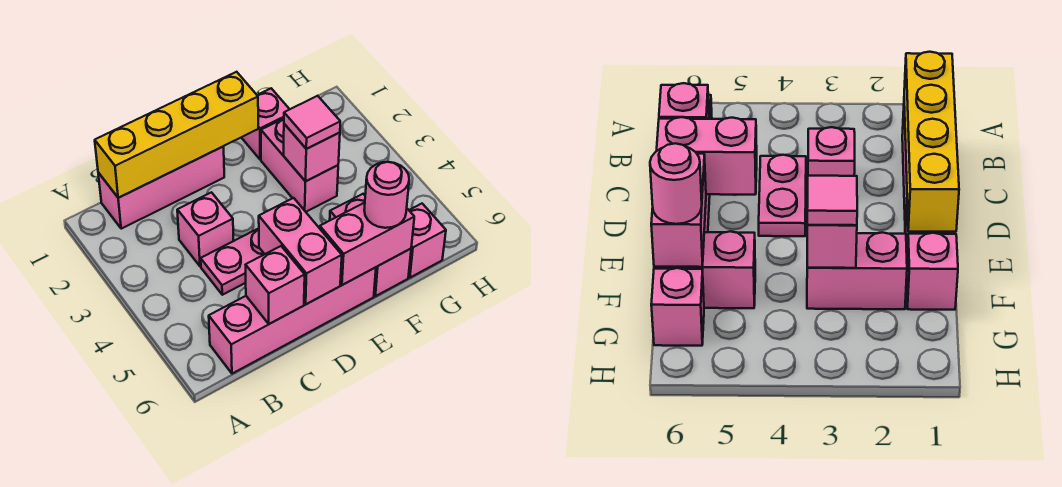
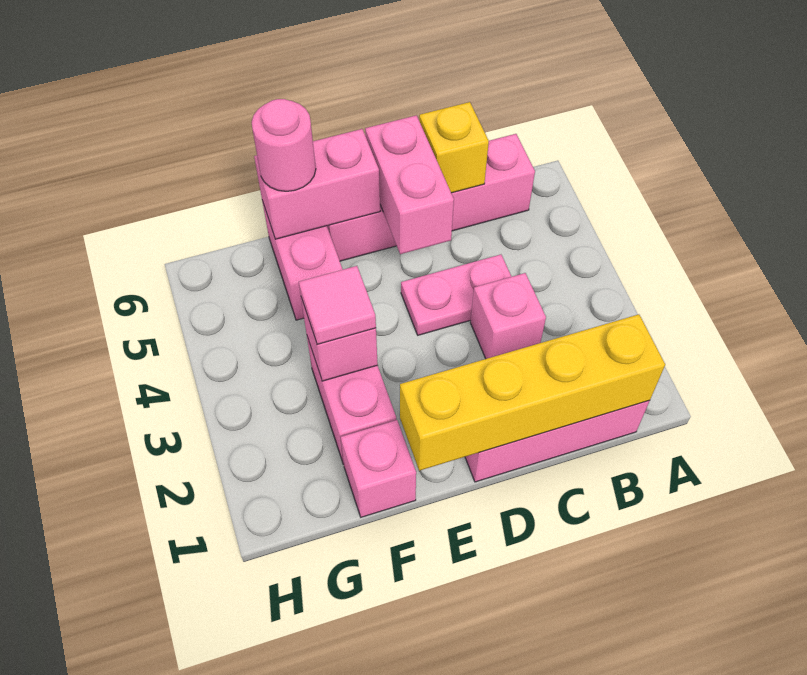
pink 1x1 brick [246,246,305,324] -> yellow 1x1 brick [419,102,489,193]
pink 1x1 brick [409,204,446,278] -> none

